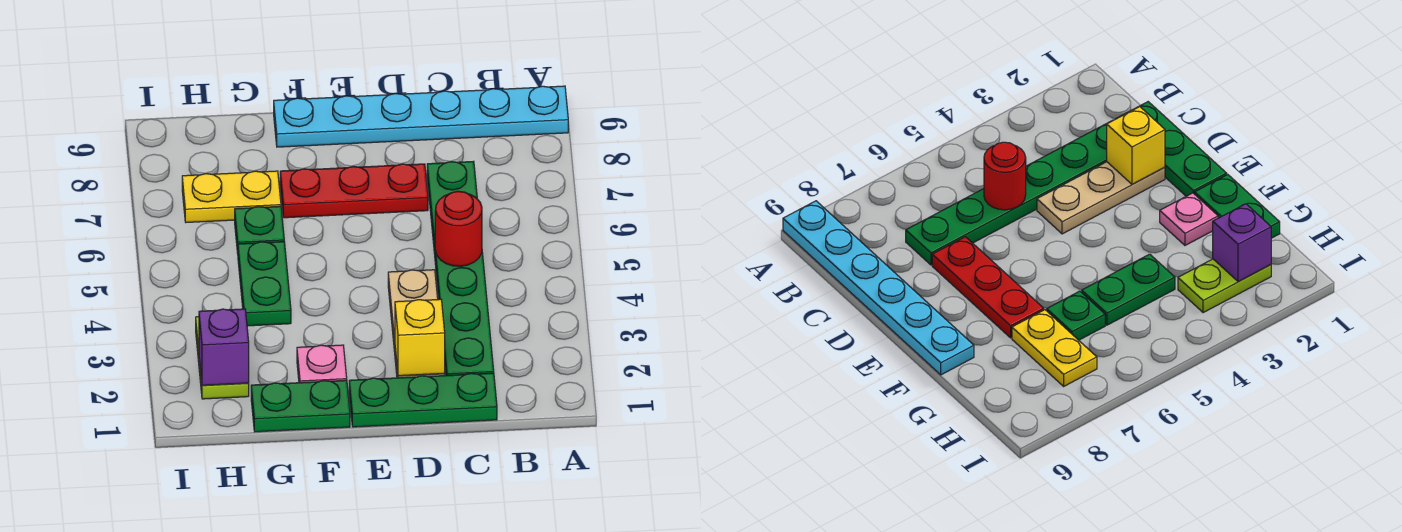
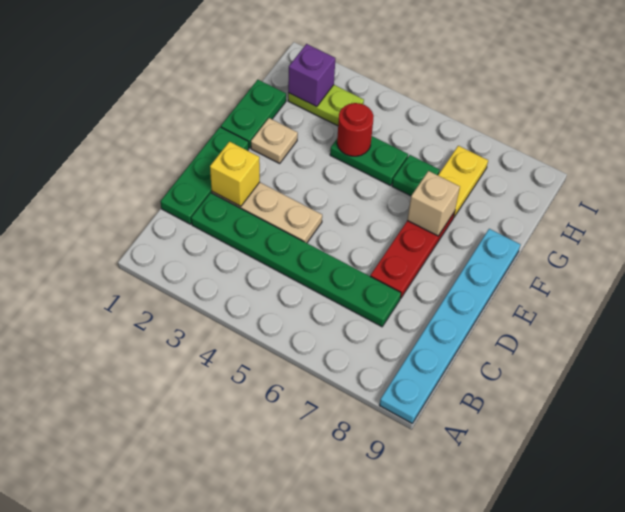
red 1x1 round brick [435,191,482,266] -> red 1x1 round brick moved to [337,103,374,156]
pink 1x1 plate [297,345,347,383] -> tan 1x1 plate [251,118,298,163]
none -> tan 1x1 brick [407,171,460,236]

